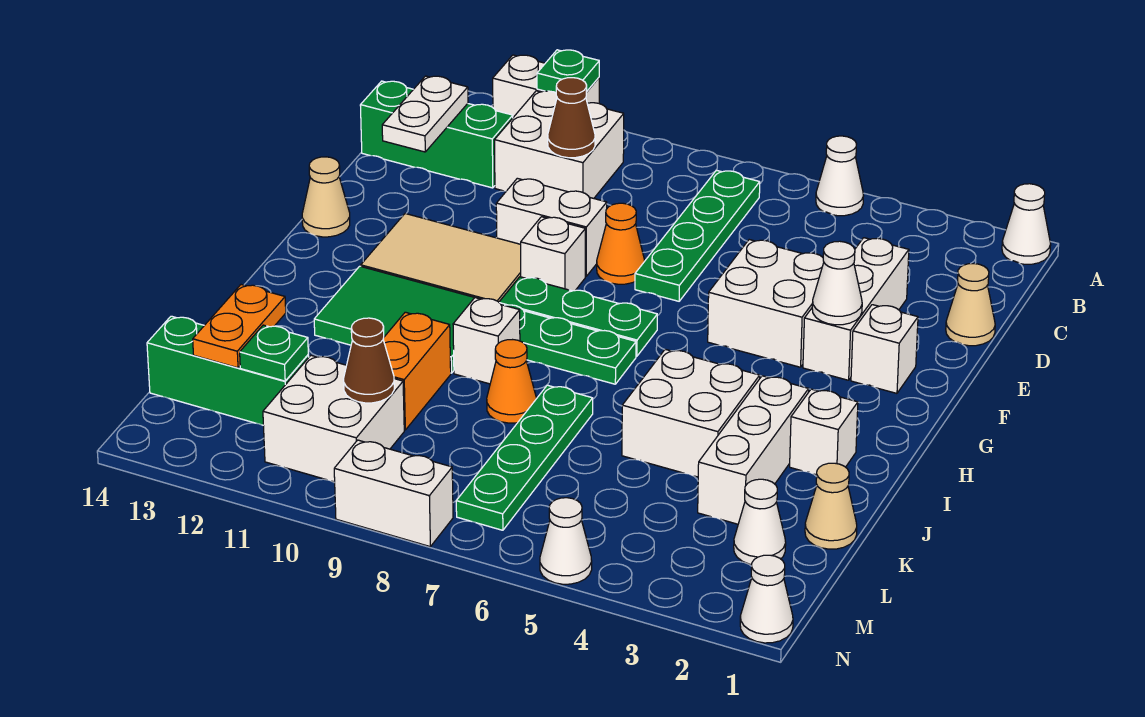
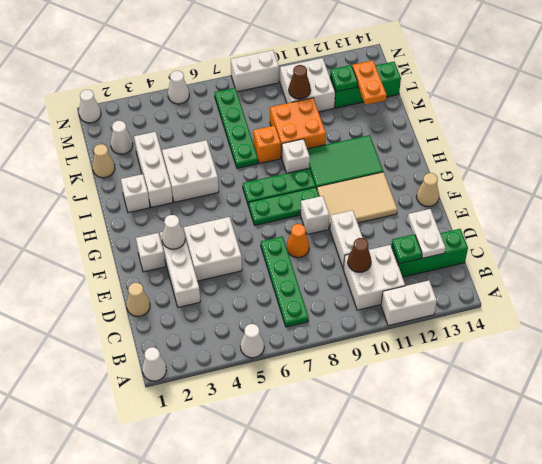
green 1x1 plate [537,50,599,93] -> green 1x1 plate moved to [392,234,422,264]
white 1x2 brick [496,178,607,276] -> white 1x2 brick turned to [330,210,363,269]
orange 1x1 cone [487,340,536,423] -> orange 1x1 brick [253,125,281,163]
orange 1x2 brick [383,312,451,430] -> orange 2x2 brick [270,98,326,158]

